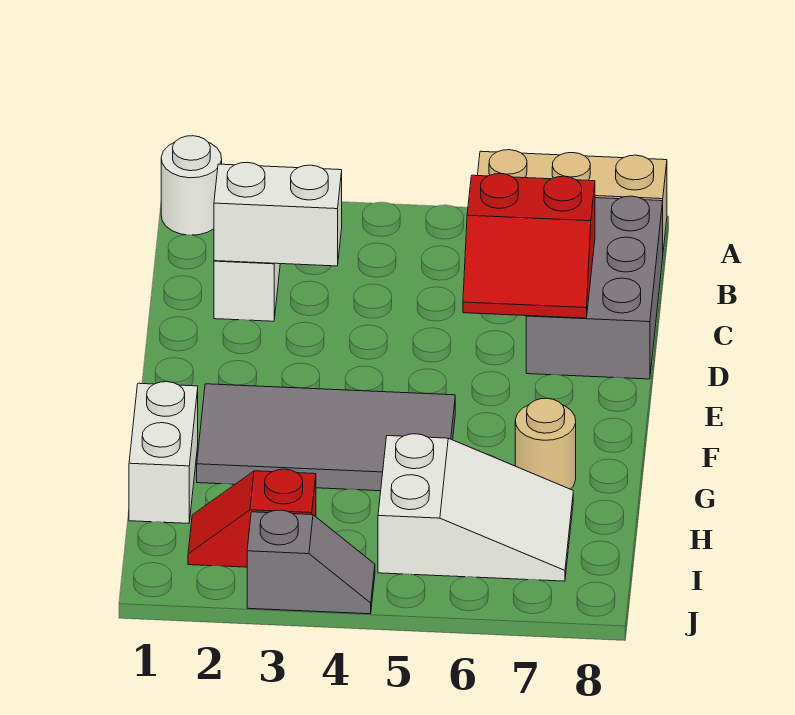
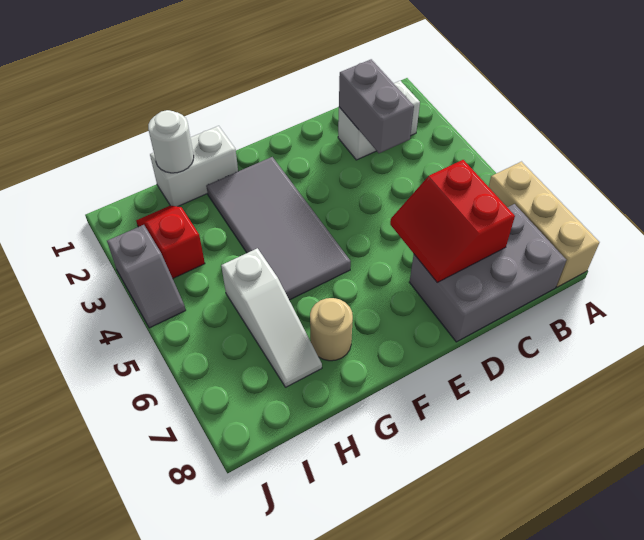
white 1x1 round brick [161,136,222,235] -> white 1x1 round brick moved to [148,110,194,173]
white 1x2 brick [214,162,342,266] -> grey 1x2 brick [339,59,414,153]
white 2x3 slope [378,434,573,581] -> white 1x3 slope [221,248,322,387]

